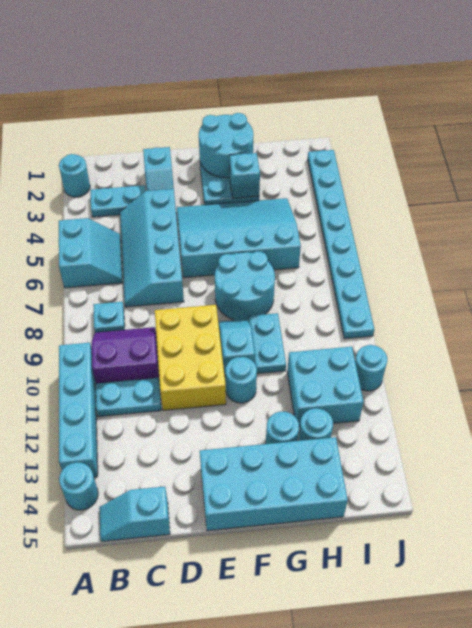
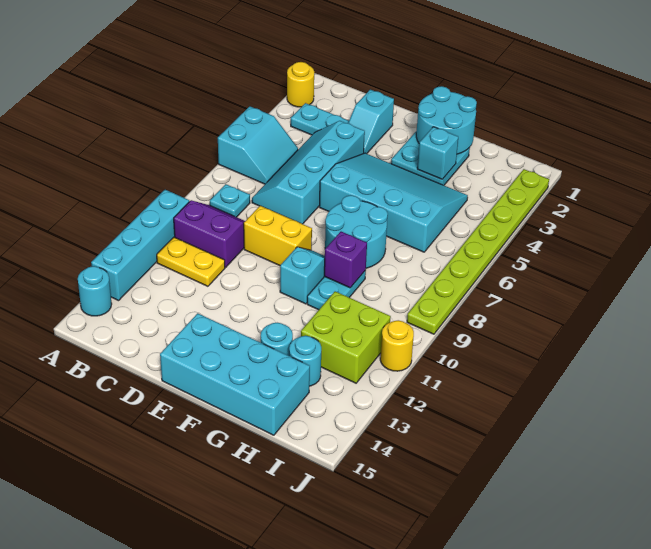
cyan 1x1 round brick [59,154,90,197] -> yellow 1x1 round brick [287,62,314,107]
cyan 1x2 plate [96,378,161,417] -> yellow 1x2 plate [157,237,225,286]
cyan 1x2 slope [99,486,170,541] -> none
yellow 2x3 brick [155,305,226,410] -> yellow 1x2 brick [244,206,312,266]
cyan 1x1 round brick [226,357,257,403] -> none
none -> purple 1x1 brick [324,232,367,288]
cyan 2x2 brick [287,347,363,427] -> lime 2x2 brick [301,291,391,383]
cyan 1x8 plate [308,150,374,339] -> lime 1x8 plate [407,169,549,334]
cyan 1x1 round brick [355,345,387,391] -> yellow 1x1 round brick [380,320,414,371]

